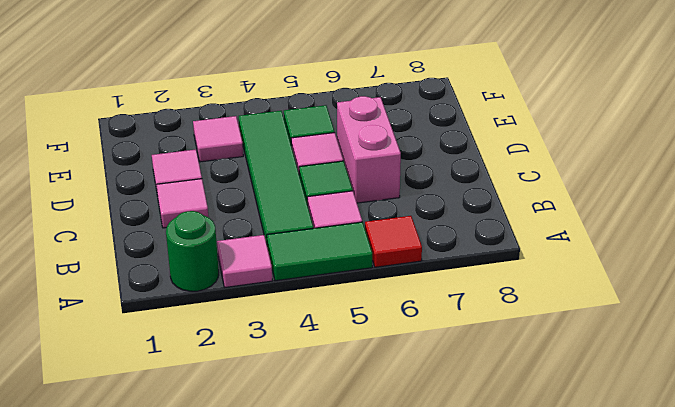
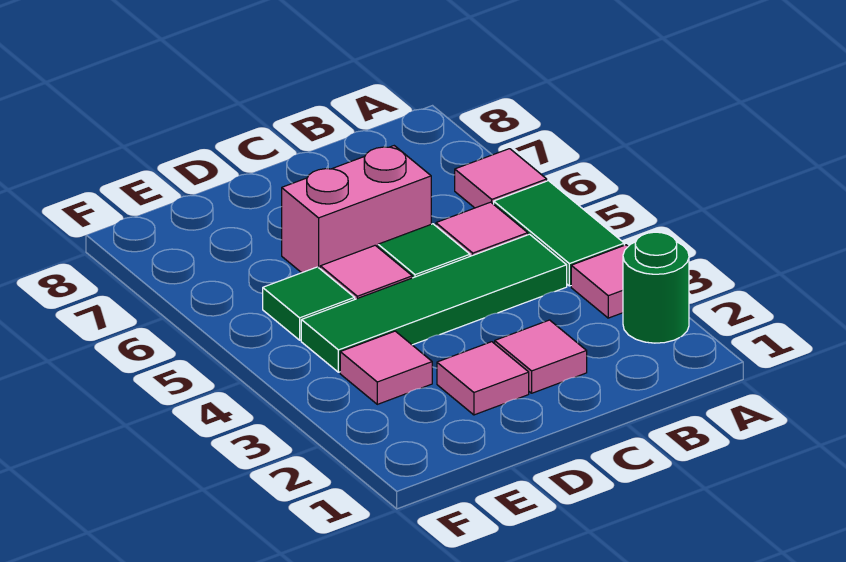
red 1x1 tile [365,216,422,267] -> pink 1x1 tile [455,149,547,208]

